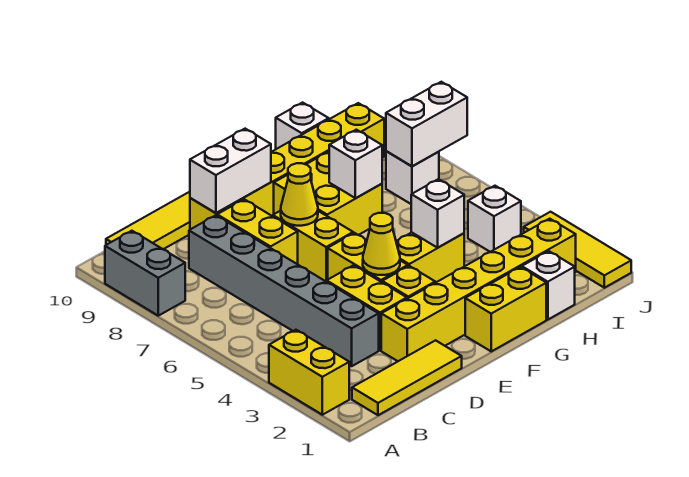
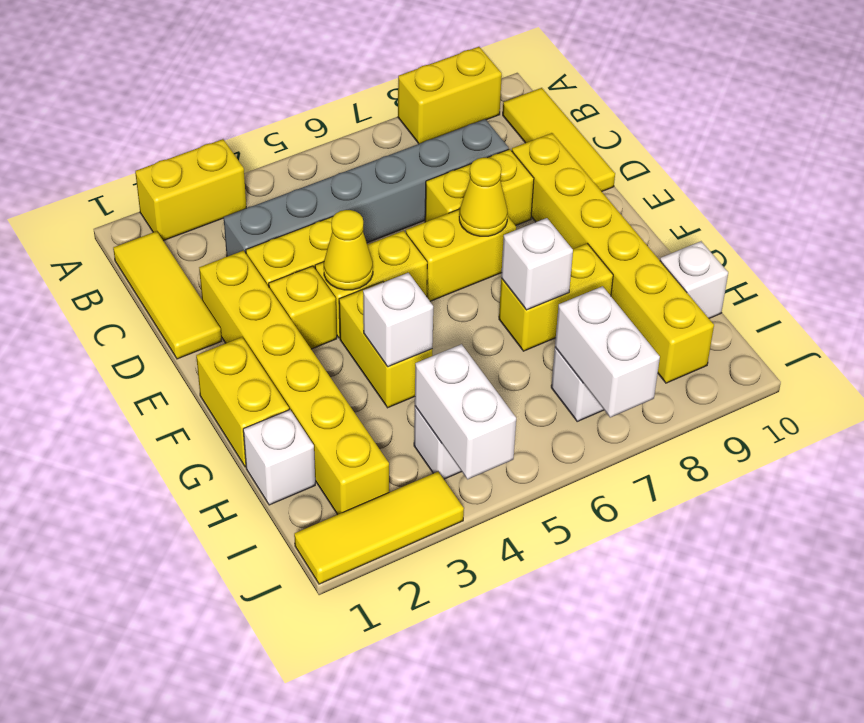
grey 1x2 brick [105,231,185,316] -> yellow 1x2 brick [398,47,502,144]
white 1x2 brick [190,129,271,213] -> white 1x2 brick moved to [415,344,516,479]
yellow 2x2 brick [274,152,382,235] -> yellow 1x2 brick [499,244,613,351]

